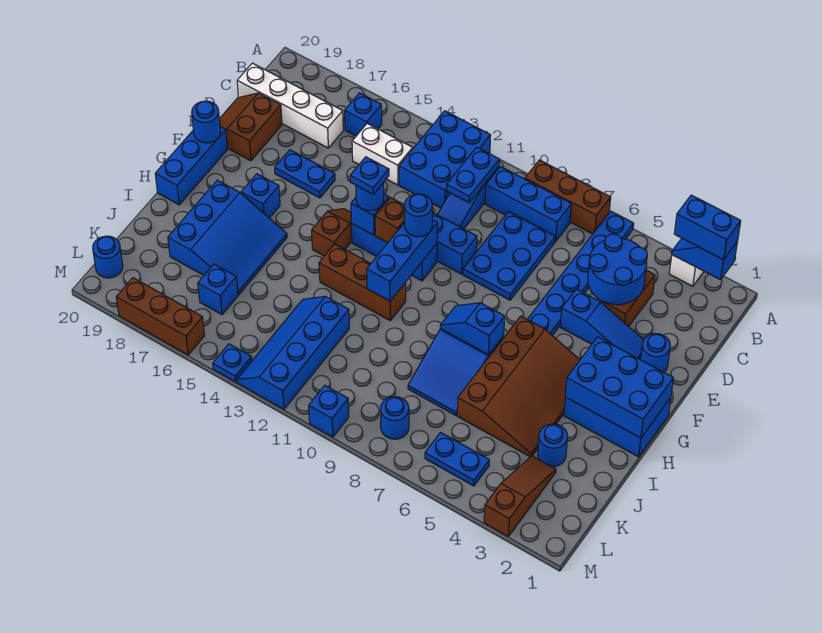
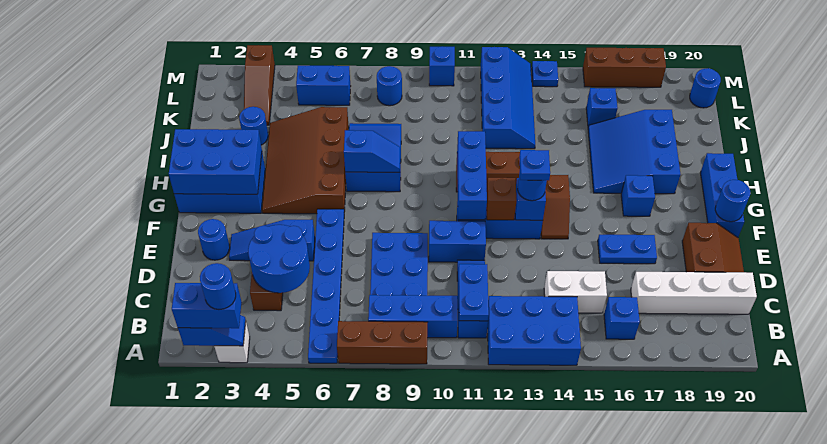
blue 2x3 brick [399,111,491,208] -> blue 2x3 brick turned to [487,296,581,365]
blue 1x1 round brick [404,194,432,237] -> blue 1x1 round brick moved to [200,263,236,310]
blue 1x2 plate [425,433,489,486] -> blue 1x2 brick [296,66,351,105]

